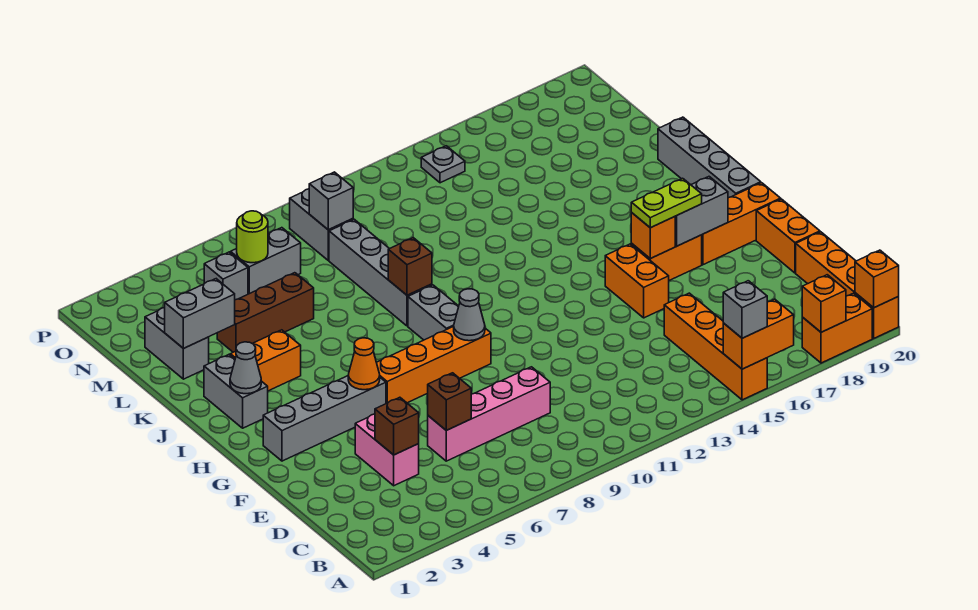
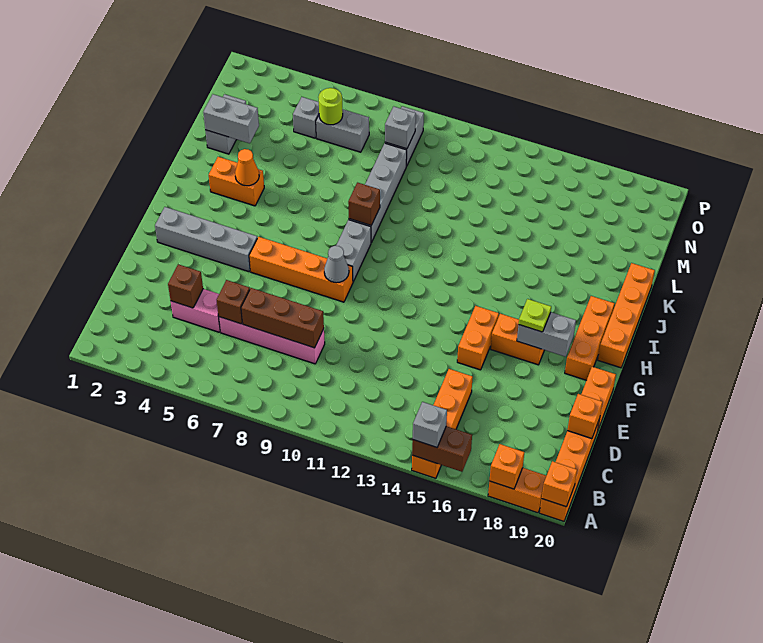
orange 1x2 brick [723,299,794,369] -> brown 1x2 brick [412,426,472,472]
pink 1x2 brick [355,414,419,486] -> pink 1x2 brick turned to [171,289,220,332]
orange 1x1 cone [348,338,380,390] -> orange 1x1 cone moved to [235,149,259,186]
orange 1x1 brick [631,212,675,259] -> orange 1x1 brick moved to [567,394,603,439]
lime 1x2 plate [631,178,702,228] -> lime 1x1 plate [519,299,551,332]
orange 1x3 brick [702,183,781,265] -> orange 1x3 brick turned to [565,296,615,380]
grey 1x4 brick [658,117,761,198] -> orange 1x4 brick [598,263,655,368]
grey 1x2 brick [204,355,268,428] -> none
grey 1x1 cone [230,342,261,394] -> none
brown 1x3 brick [217,273,314,352] -> brown 1x3 brick moved to [241,288,324,348]
grey 1x1 plate [421,146,465,183] -> none

